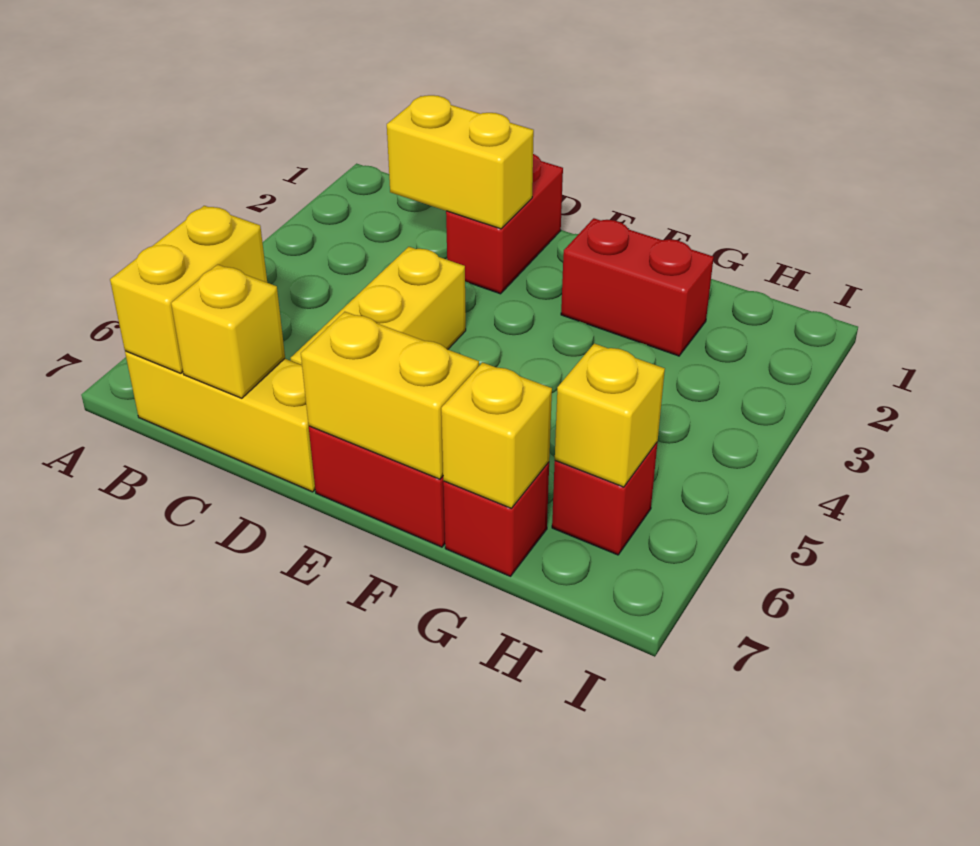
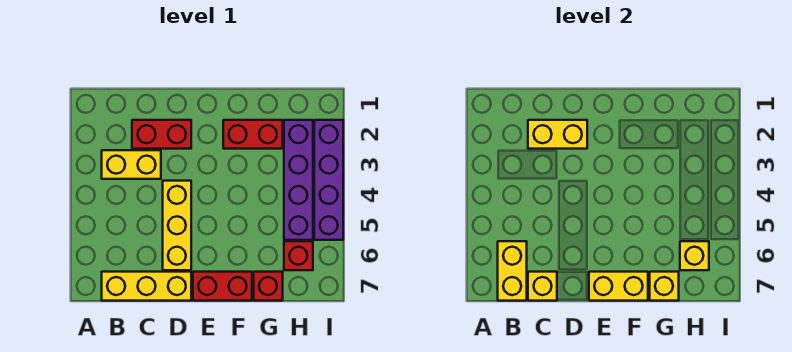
none -> yellow 1x2 brick [102,150,161,179]
red 1x2 brick [446,154,563,294] -> red 1x2 brick turned to [132,120,191,149]
none -> purple 1x4 brick [284,120,313,240]
none -> purple 1x4 brick [314,120,343,240]

